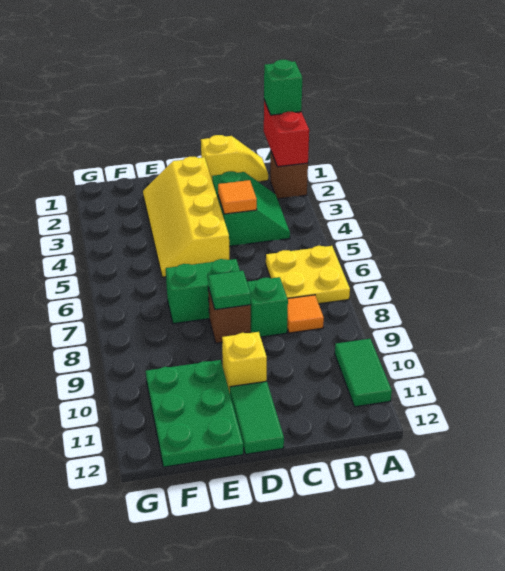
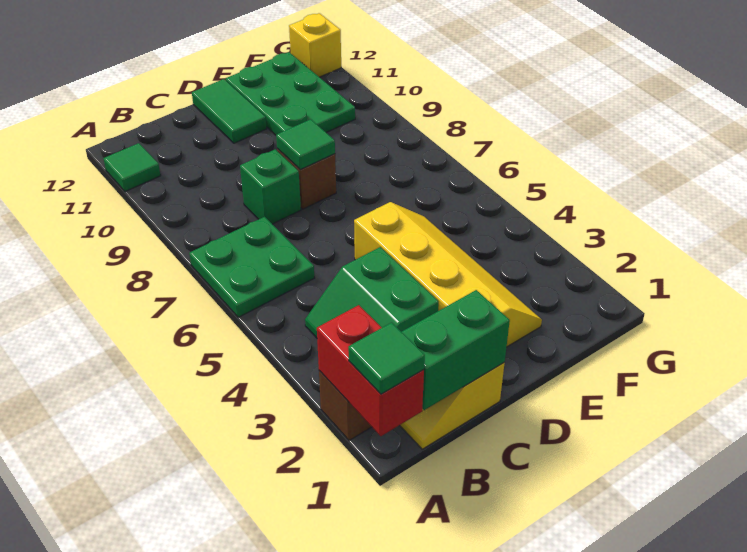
green 1x1 brick [264,60,302,115] -> green 1x1 tile [348,322,425,394]
yellow 2x2 plate [266,246,350,304] -> green 2x2 plate [189,217,314,317]
green 1x2 tile [335,339,392,407] -> green 1x1 tile [104,143,161,192]
orange 1x1 tile [287,295,324,333] -> none
orange 1x1 tile [218,180,257,214] -> none
green 1x2 brick [166,259,240,324] -> green 1x2 brick moved to [402,290,510,410]
yellow 1x1 brick [222,332,267,392] -> yellow 1x1 brick moved to [289,13,341,77]

